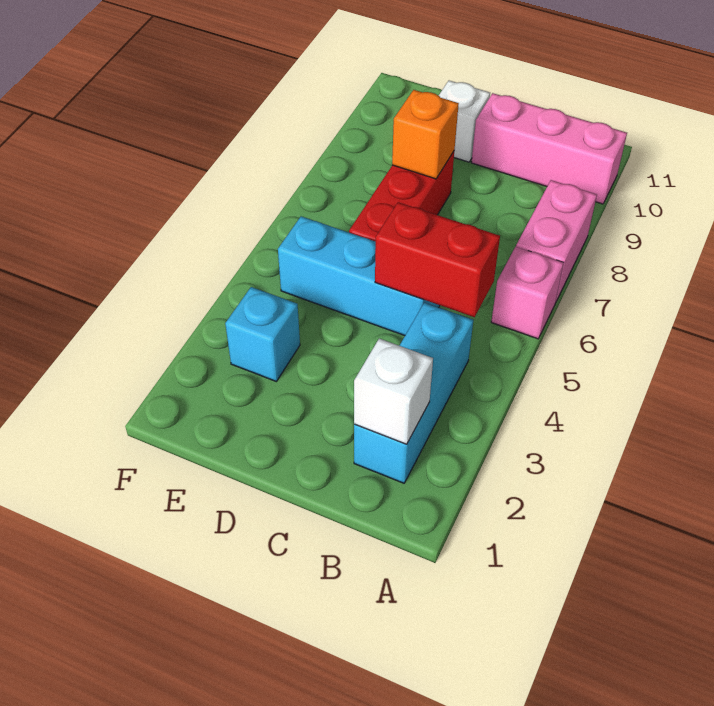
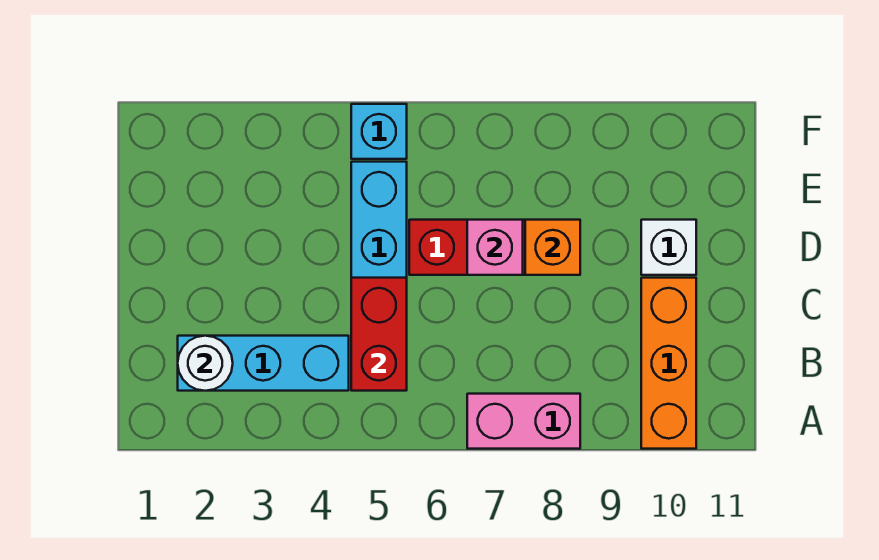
pink 1x1 brick [491,247,563,339] -> pink 1x1 brick moved to [467,220,523,275]
pink 1x3 brick [471,93,627,204] -> orange 1x3 brick [641,278,696,449]
white 1x1 brick [354,339,433,444] -> white 1x1 round brick [178,336,233,391]
cyan 1x1 brick [225,287,300,381] -> cyan 1x1 brick moved to [351,104,407,159]

